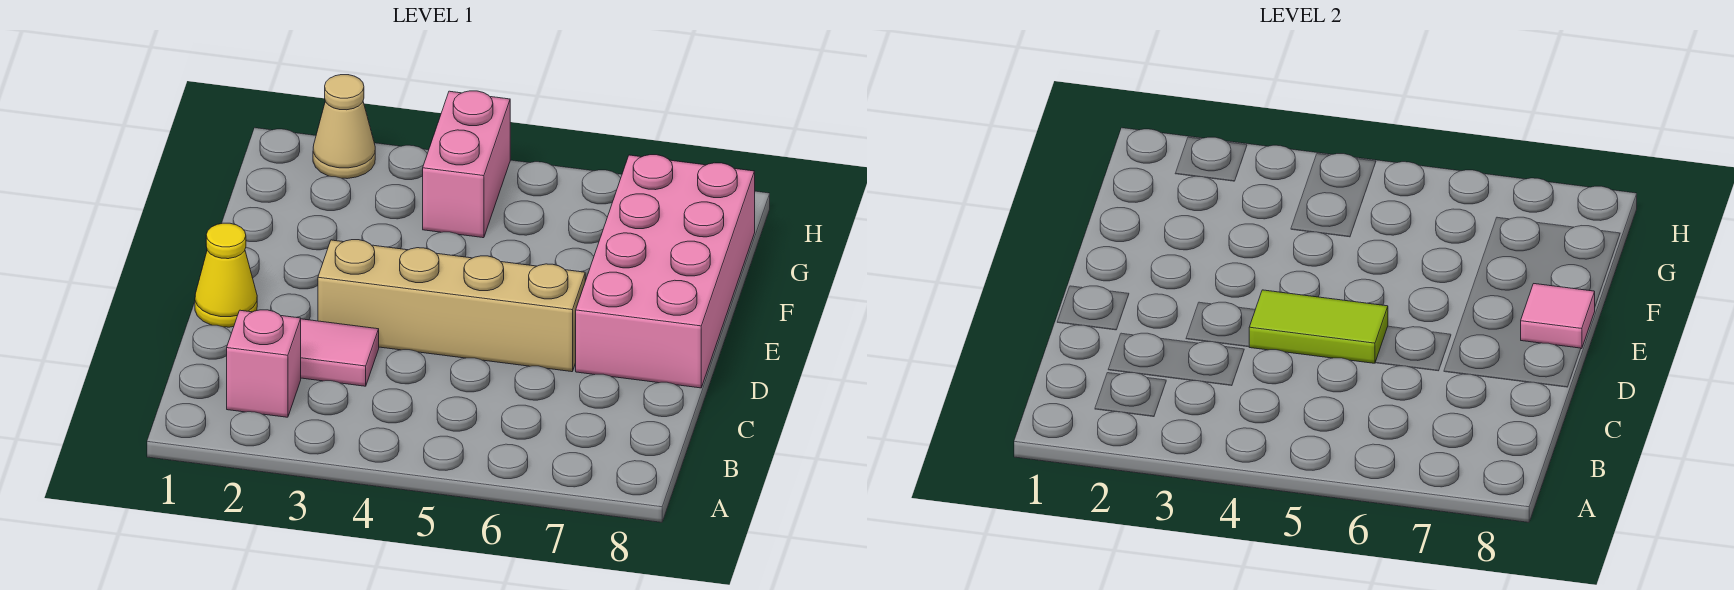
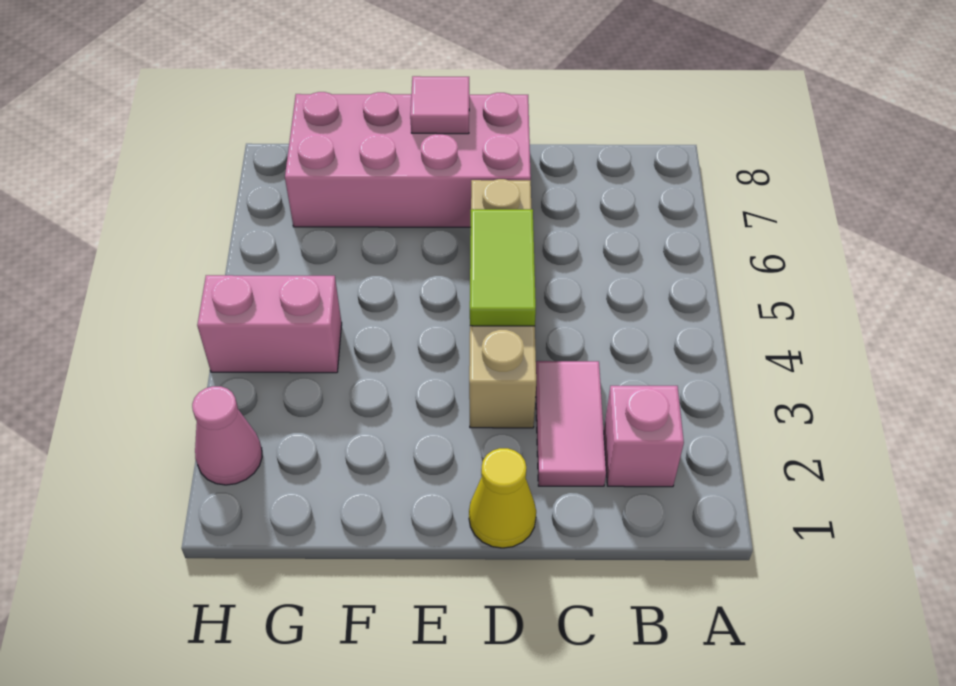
tan 1x1 cone [313,75,375,179] -> pink 1x1 cone [192,386,262,485]

